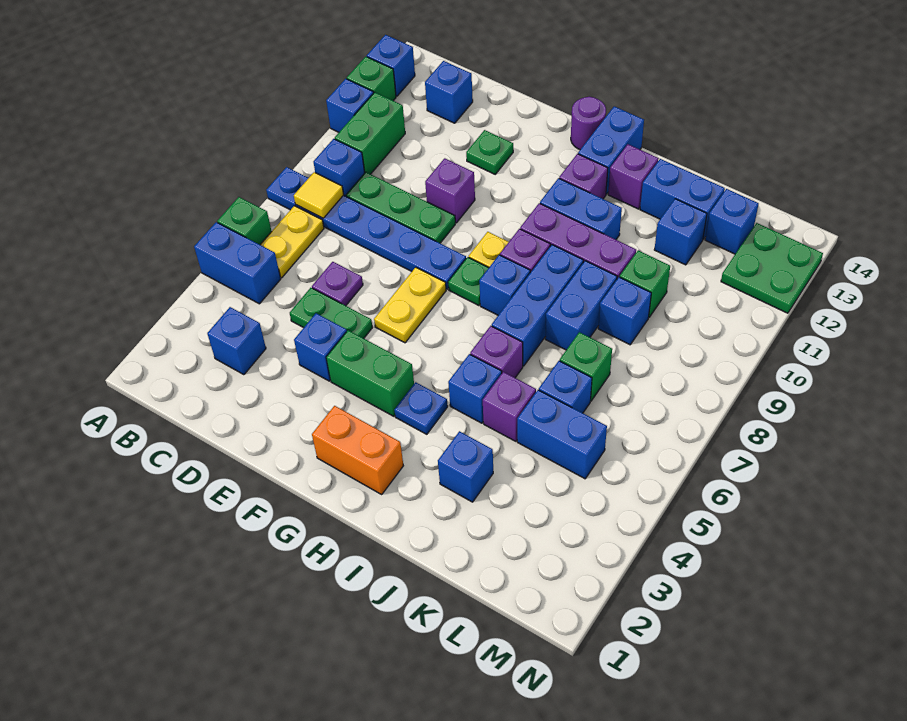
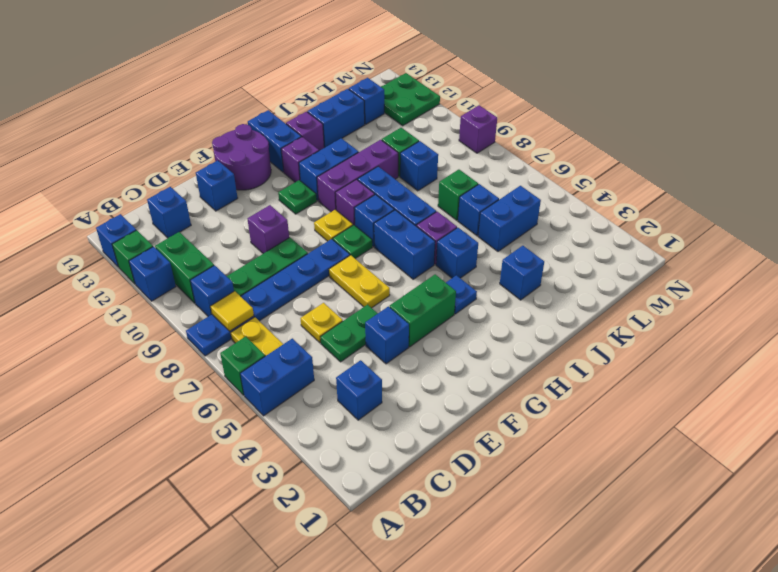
purple 1x1 plate [312,262,363,306] -> yellow 1x1 plate [300,303,343,343]
green 1x1 plate [466,130,513,174] -> green 1x1 plate moved to [278,180,317,214]
orange 1x2 brick [312,406,403,494] -> none
purple 1x1 round brick [571,97,606,150] -> purple 2x2 round brick [212,124,271,190]
purple 1x1 brick [483,372,536,441] -> purple 1x1 brick moved to [459,105,497,153]
blue 1x2 brick [545,261,617,350] -> blue 1x2 brick moved to [374,210,435,279]
blue 1x1 brick [654,199,707,265] -> blue 1x1 brick moved to [196,160,238,211]

